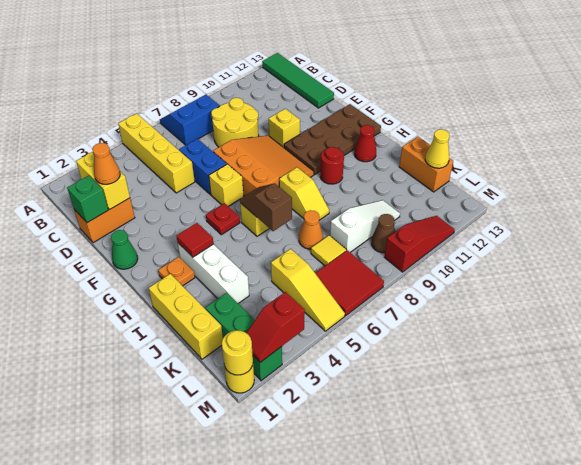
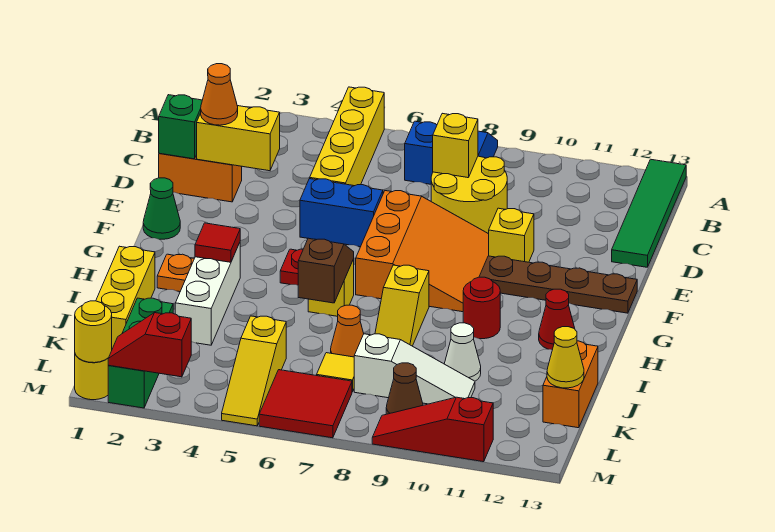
yellow 1x2 brick [76,152,130,209] -> yellow 1x2 brick turned to [197,106,280,171]
blue 1x2 brick [179,139,227,194] -> blue 1x2 brick turned to [300,179,383,247]
yellow 1x1 brick [209,164,244,206] -> yellow 1x1 brick moved to [433,113,478,178]
brown 2x4 plate [284,104,381,174] -> brown 1x4 plate [479,256,637,313]
none -> white 1x1 cone [444,323,481,381]
red 1x3 slope [385,216,455,272] -> red 1x3 slope turned to [372,397,493,462]

